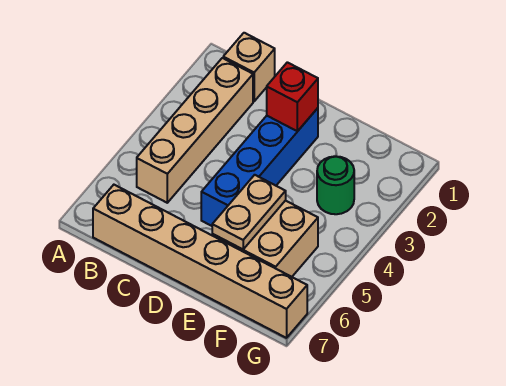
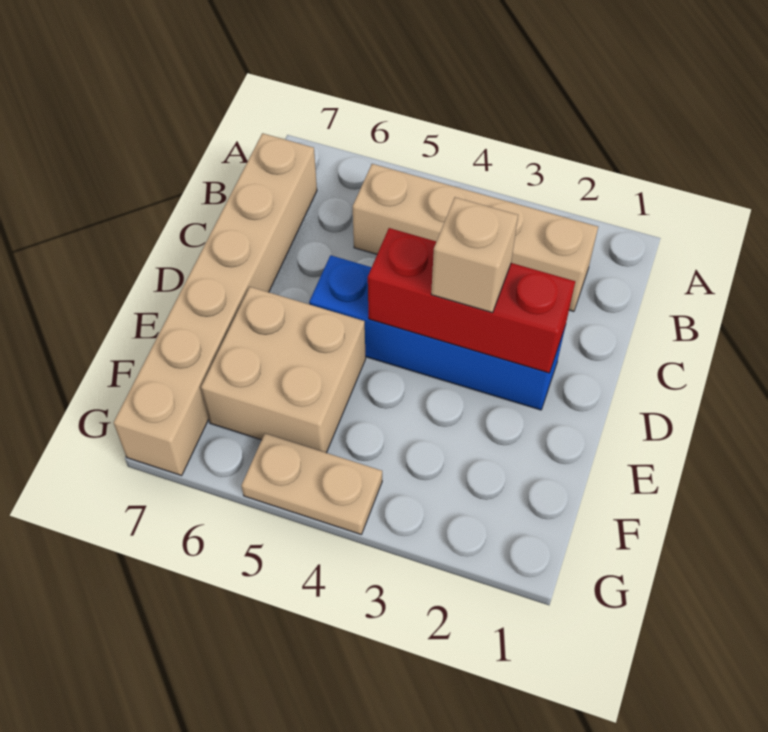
tan 1x1 brick [223,33,275,101] -> tan 1x1 brick moved to [431,197,518,313]
red 1x1 brick [267,62,318,131] -> red 1x3 brick [368,228,575,373]
tan 1x2 plate [212,175,286,249] -> tan 1x2 plate moved to [241,434,382,535]
green 1x1 round brick [317,156,354,214] -> none

